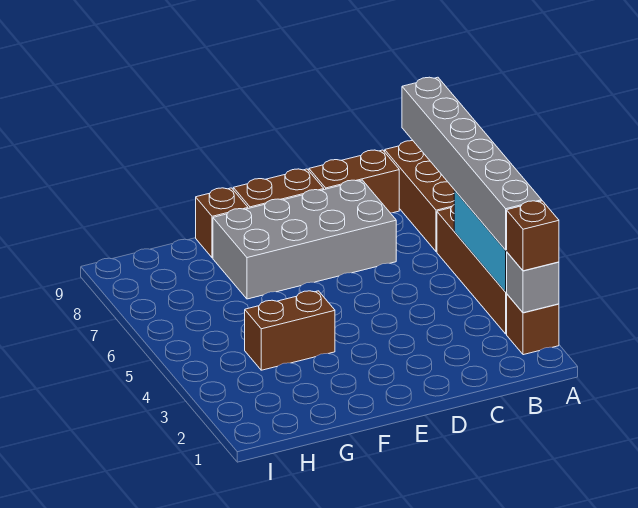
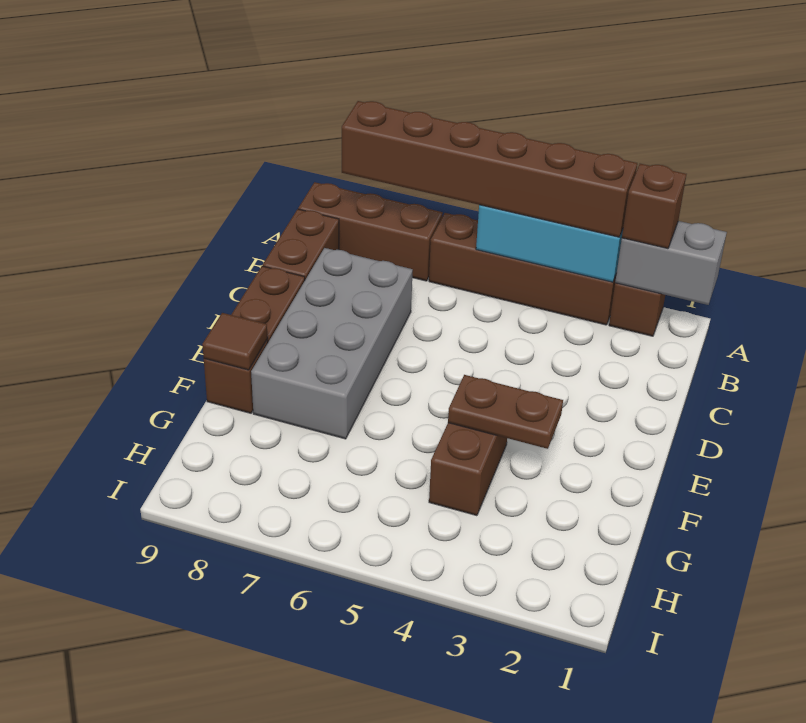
grey 1x1 brick [507,253,559,313] -> grey 1x2 brick [615,221,727,305]
grey 1x6 brick [402,77,542,250] -> brown 1x6 brick [342,101,637,237]
none -> brown 1x2 plate [448,375,563,449]
none -> brown 1x1 tile [202,313,268,370]

